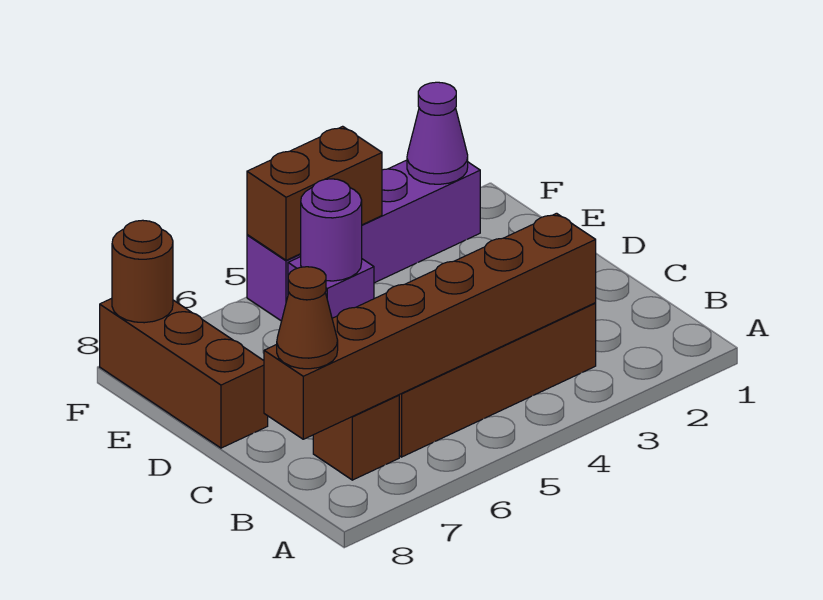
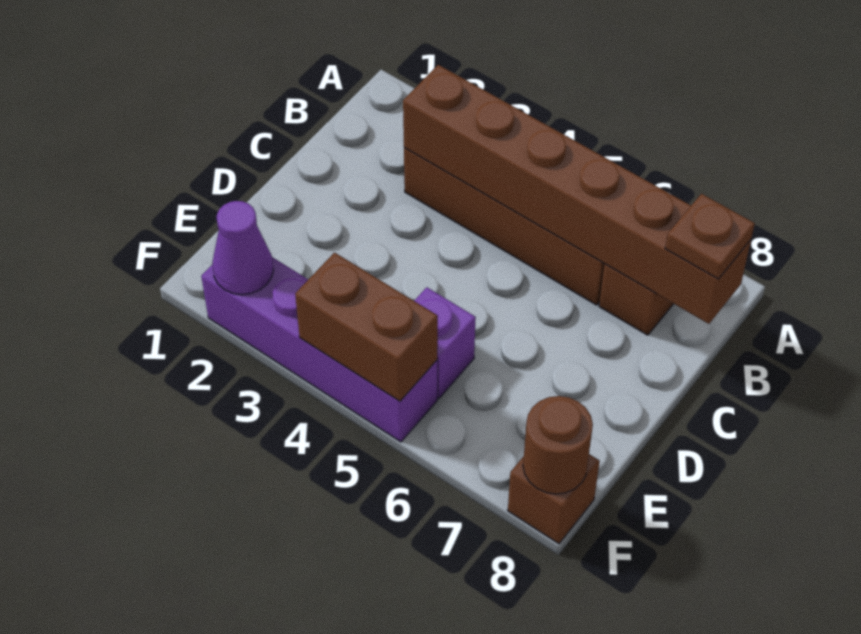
brown 1x1 cone [277,267,338,369] -> brown 1x1 plate [665,194,755,279]
brown 1x3 brick [100,298,268,448] -> brown 1x1 brick [508,454,600,544]
purple 1x1 round brick [301,179,362,281] -> none

